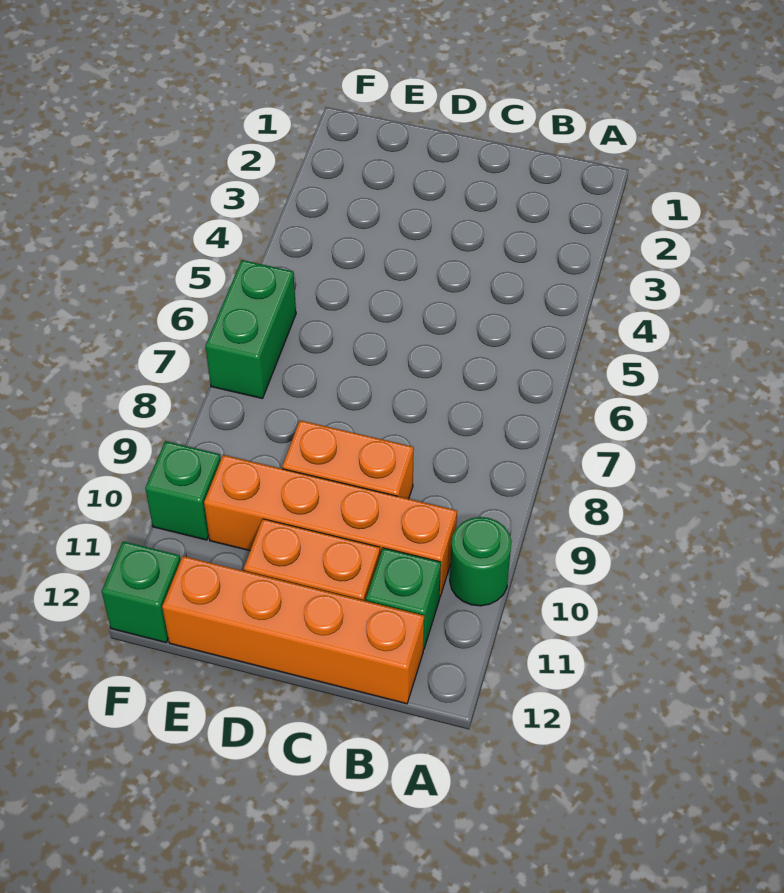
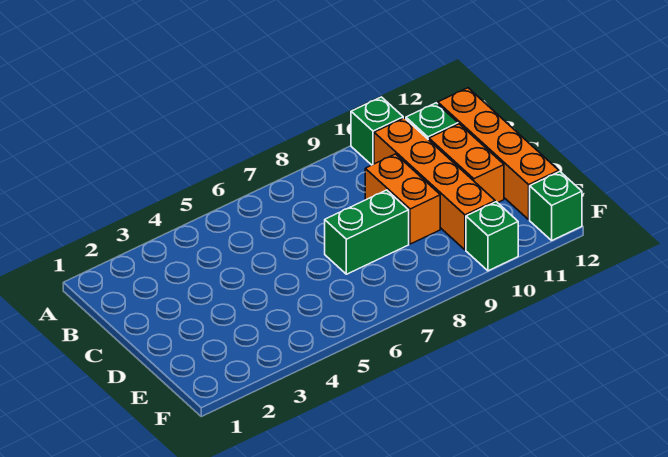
green 1x1 round brick [450,517,511,606] -> green 1x1 brick [351,97,403,165]
green 1x2 brick [206,260,296,399] -> green 1x2 brick moved to [325,190,409,274]

